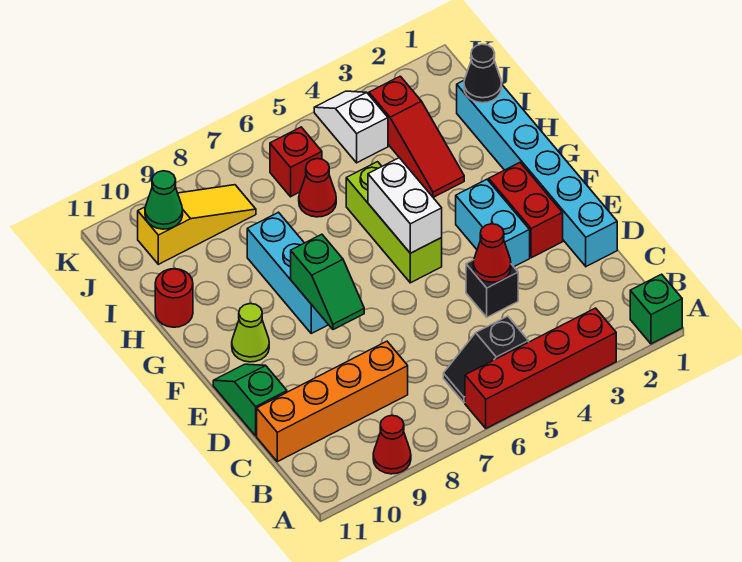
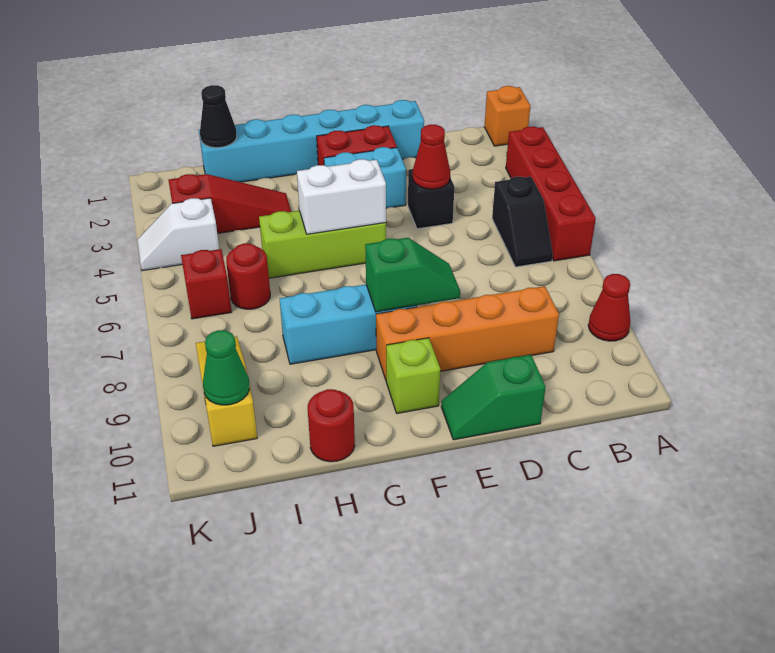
green 1x1 brick [630,274,682,344] -> orange 1x1 brick [484,86,530,146]
orange 1x4 brick [257,341,408,462] -> orange 1x4 brick turned to [376,286,559,380]
lime 1x1 cone [232,304,269,362] -> lime 1x1 brick [386,338,440,413]
red 1x1 cone [299,159,336,217] -> red 1x1 round brick [226,243,270,309]

